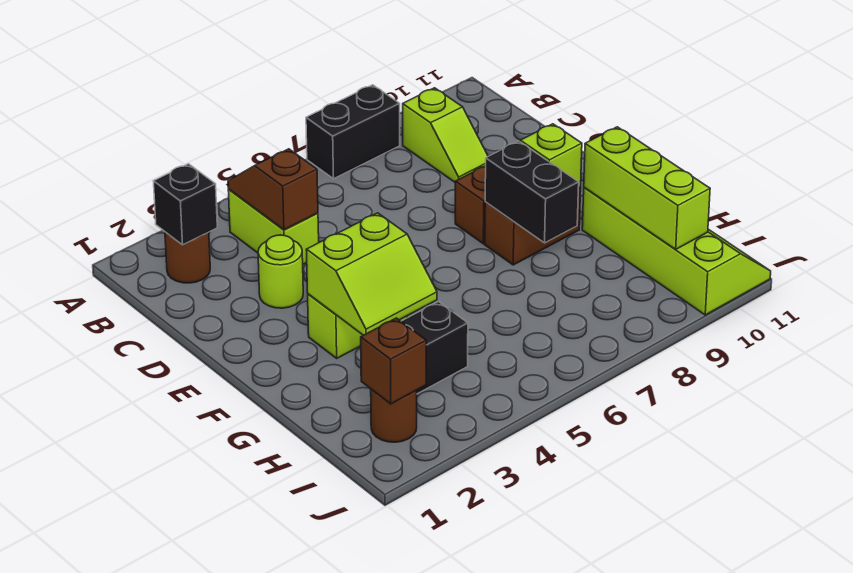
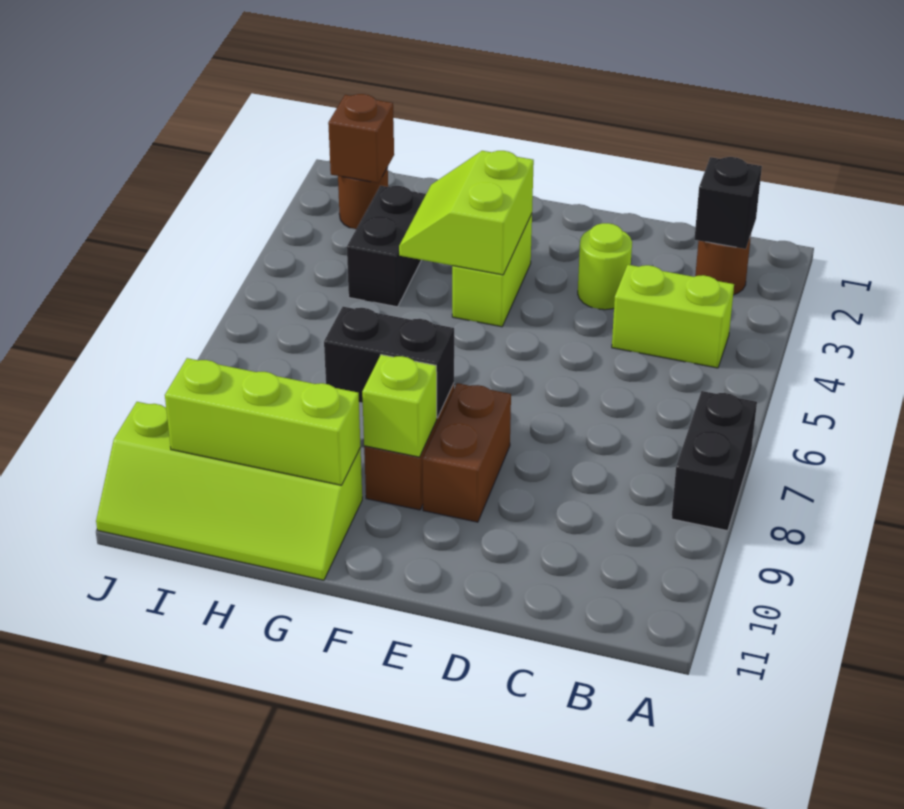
brown 1x2 slope [228,149,318,230] -> none
lime 1x2 slope [403,88,488,182] -> none

